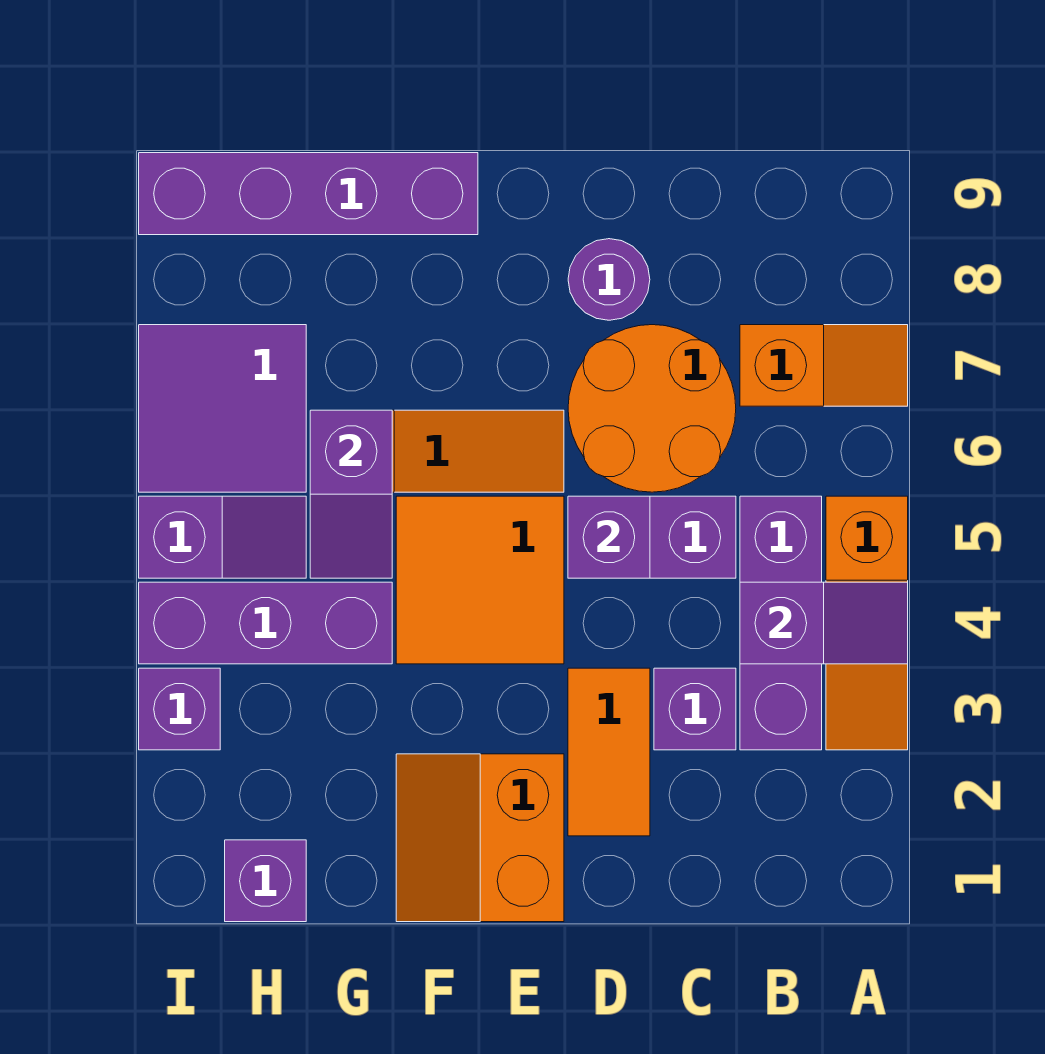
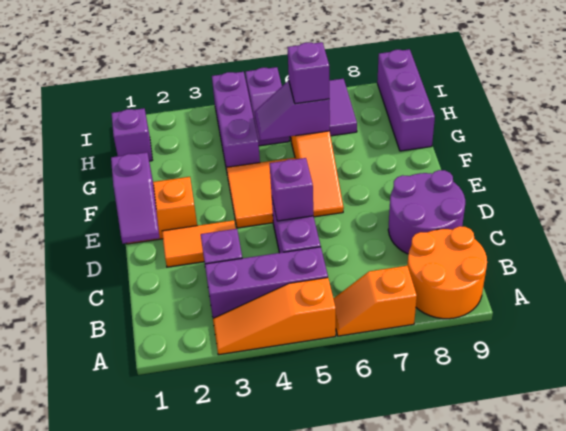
purple 1x2 slope [740,582,908,664] -> purple 1x2 slope moved to [111,152,159,244]
orange 1x2 slope [740,325,908,406] -> orange 1x2 slope turned to [333,266,417,336]
orange 2x2 round brick [568,325,736,492] -> orange 2x2 round brick moved to [407,226,487,319]
purple 1x1 round brick [568,239,650,320] -> purple 2x2 round brick [388,170,465,254]
purple 1x4 brick [139,153,478,235] -> purple 1x3 brick [377,49,435,151]
purple 1x1 brick [139,668,220,750] -> purple 1x1 brick moved to [287,42,329,104]

